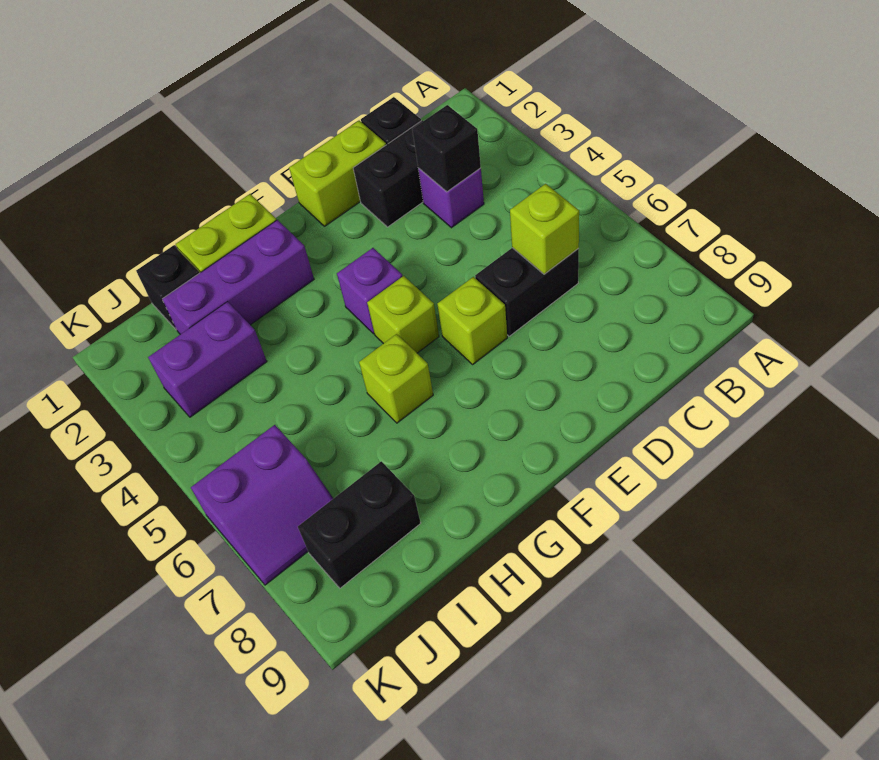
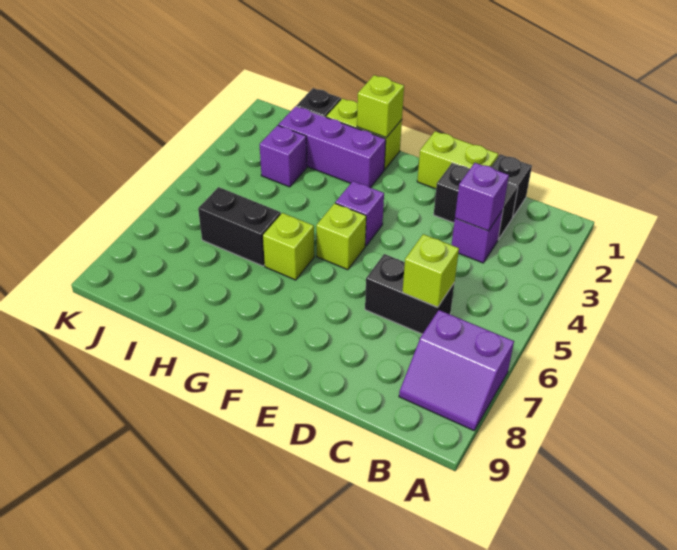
black 1x1 brick [412,105,481,192] -> purple 1x1 brick [455,163,509,231]
lime 1x1 brick [437,277,507,365] -> lime 1x1 brick moved to [357,75,404,137]
purple 1x2 brick [148,302,267,417] -> purple 1x1 brick [260,125,307,187]
black 1x2 brick [298,461,421,588] -> black 1x2 brick moved to [198,187,281,266]
purple 2x2 slope [191,425,333,585] -> purple 2x2 slope moved to [399,310,514,430]

